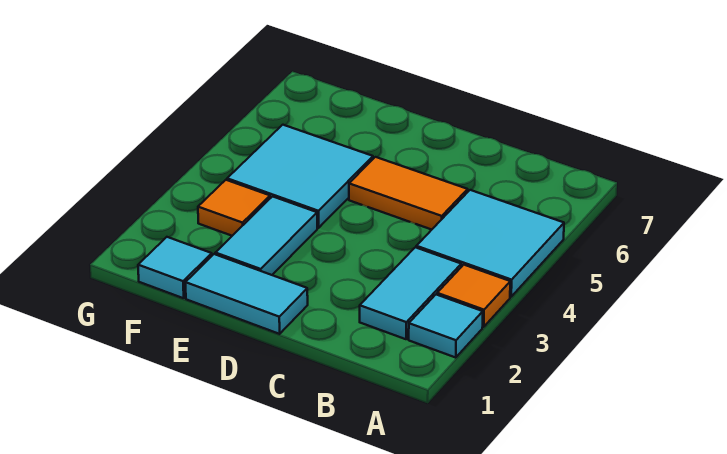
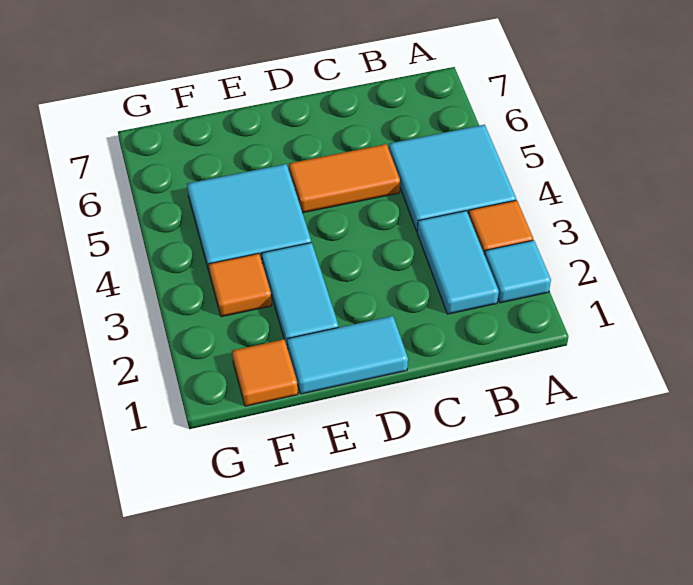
cyan 1x1 tile [138,237,212,298] -> orange 1x1 tile [232,339,298,406]

